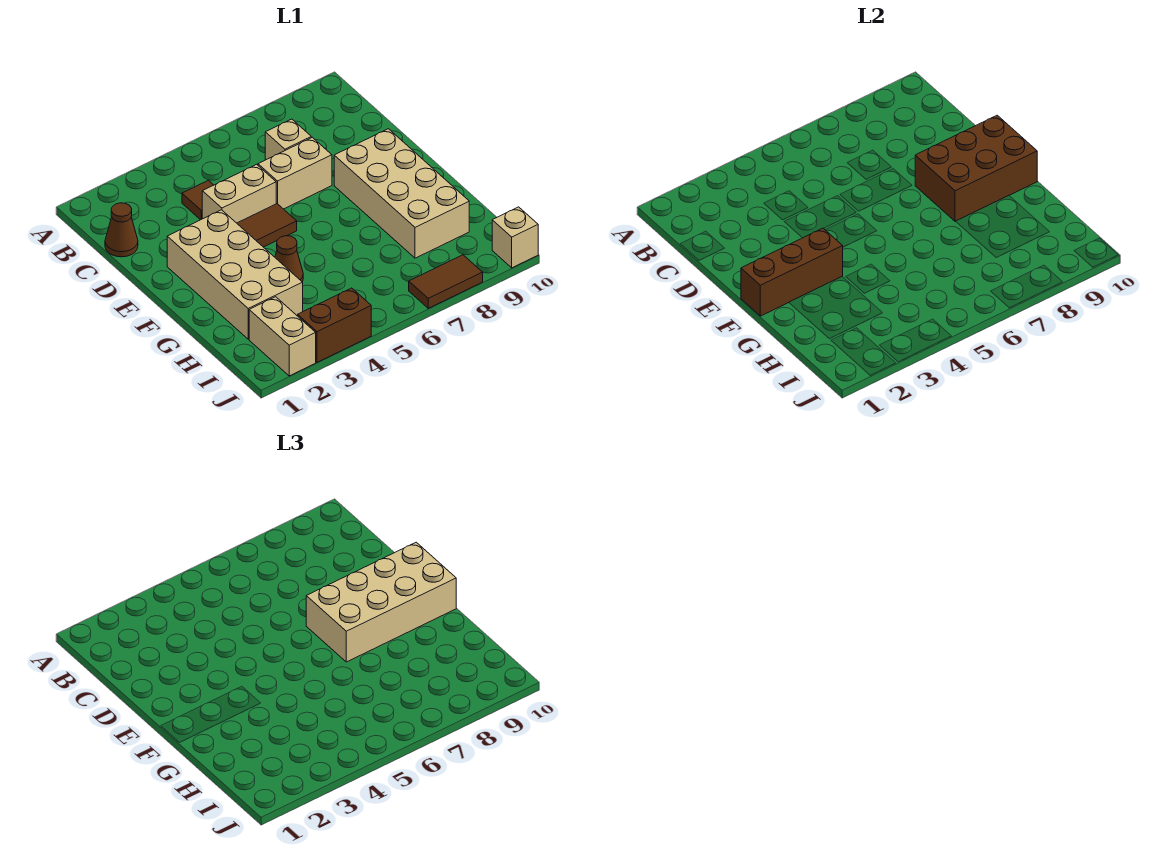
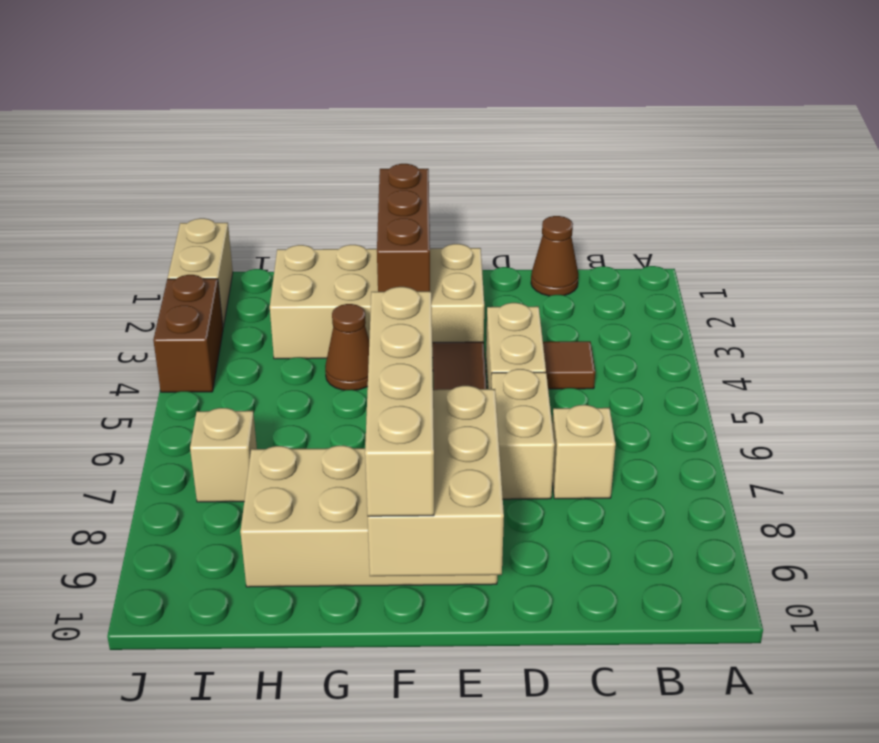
tan 2x4 brick [306,542,456,662] -> tan 1x4 brick [365,287,434,516]
brown 2x3 brick [915,115,1037,222] -> tan 2x3 brick [368,386,504,576]
tan 1x2 brick [249,297,316,376] -> tan 1x2 brick turned to [168,218,233,327]
brown 1x2 tile [409,255,483,308] -> none
tan 1x1 brick [492,207,538,268] -> tan 1x1 brick moved to [190,408,257,502]

